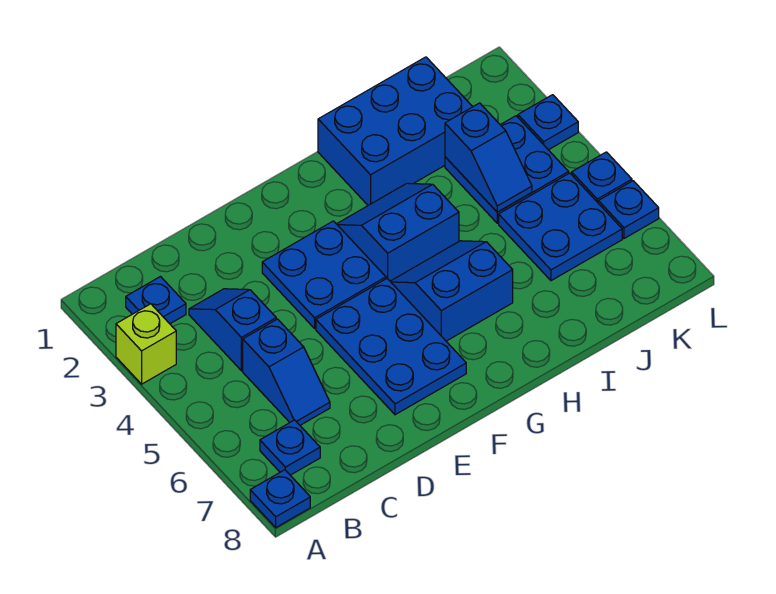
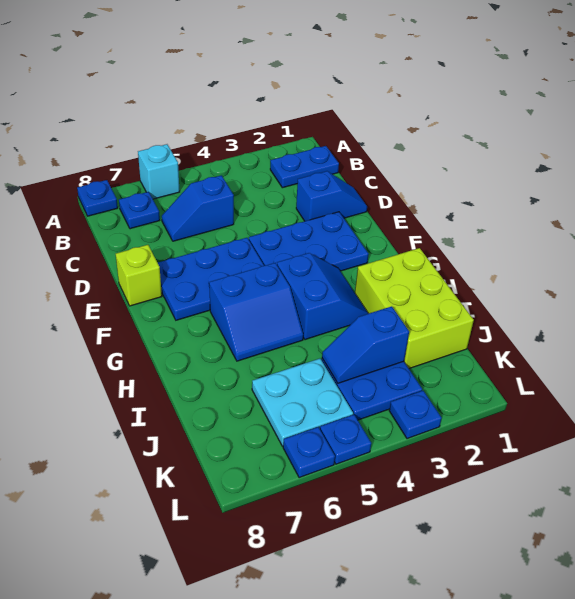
lime 1x1 brick [116,304,176,384] -> lime 1x1 brick moved to [116,245,162,306]
none -> cyan 1x1 brick [138,144,180,199]
blue 1x1 plate [126,277,186,324] -> blue 1x2 plate [270,146,339,188]
blue 1x2 slope [189,289,276,371] -> blue 1x2 slope moved to [296,171,367,221]
blue 2x2 plate [262,221,386,328] -> blue 2x3 plate [249,212,369,271]
blue 2x2 slope [390,241,513,341] -> blue 2x2 slope turned to [209,263,303,361]
blue 2x3 brick [318,57,473,205] -> lime 2x3 brick [355,248,474,368]
blue 2x2 plate [499,173,622,281] -> cyan 2x2 plate [252,359,353,446]

